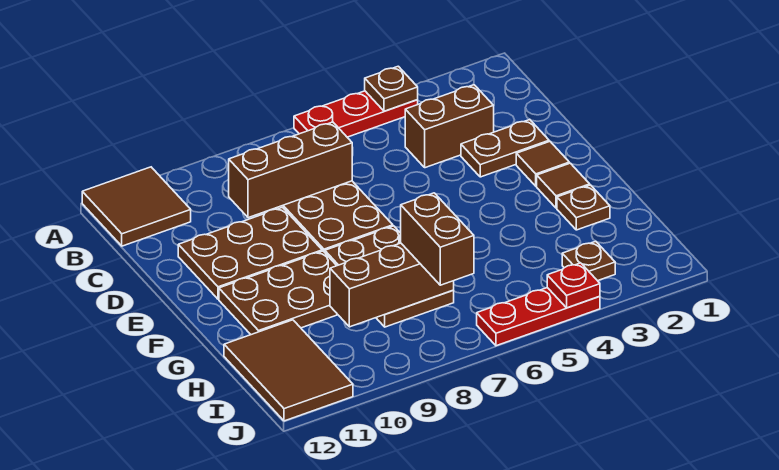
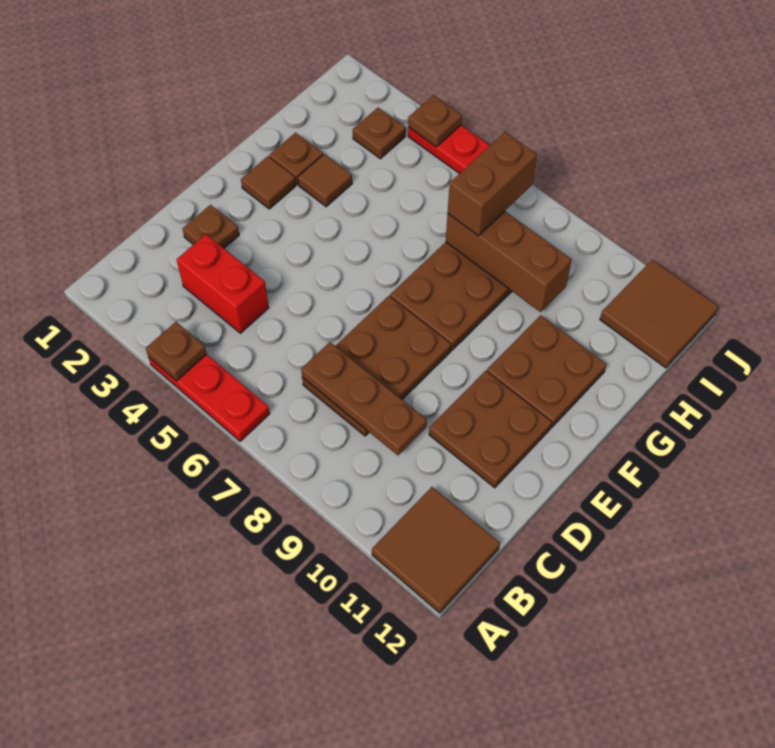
brown 1x2 brick [405,85,494,168] -> red 1x2 brick [177,234,269,333]
brown 1x3 brick [229,122,352,218] -> brown 1x3 plate [301,342,427,455]
brown 1x2 plate [461,120,549,177] -> brown 1x1 plate [183,205,239,248]
brown 2x3 plate [178,207,322,299] -> brown 2x2 plate [429,371,552,488]
brown 1x1 tile [516,142,569,186] -> brown 1x1 tile moved to [298,154,352,207]
brown 2x3 plate [219,251,338,335] -> brown 2x2 plate [487,315,606,428]
brown 2x3 tile [224,320,353,421] -> brown 2x2 tile [600,260,719,368]
red 1x1 plate [547,263,600,308] -> brown 1x1 plate [408,95,462,147]

